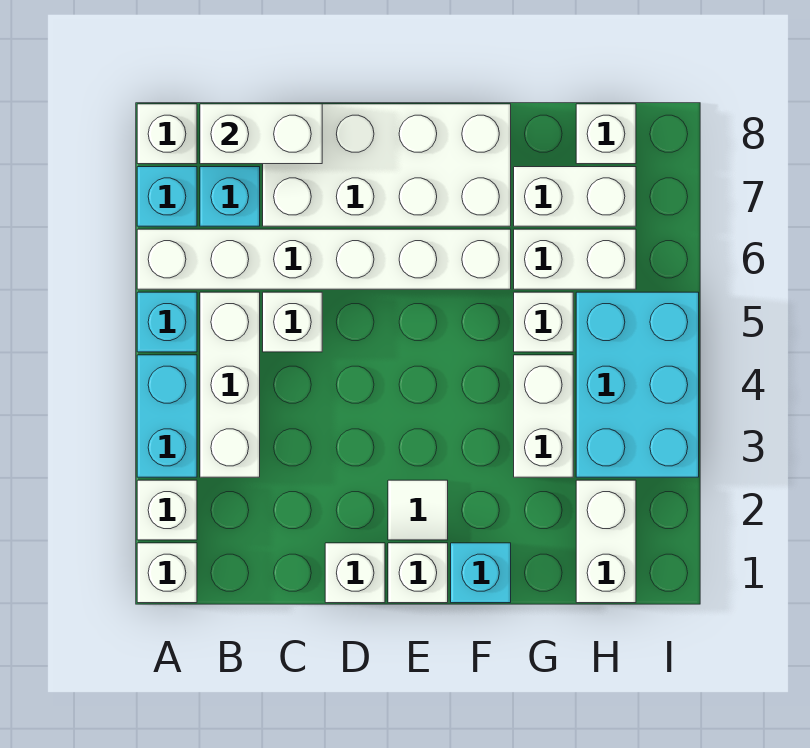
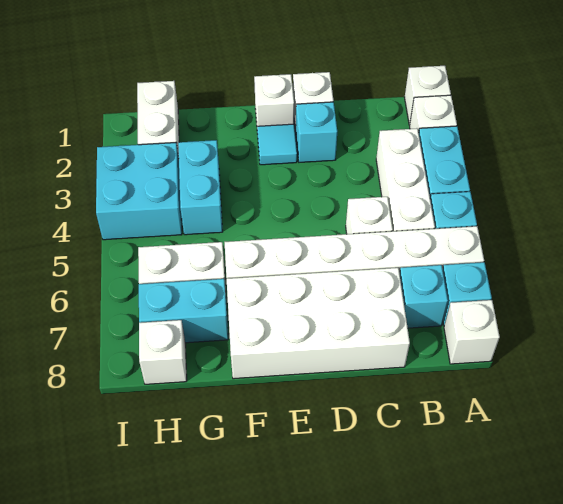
white 1x2 brick [200,104,322,164] -> none
white 1x1 tile [388,480,448,540] -> cyan 1x1 tile [257,124,297,165]
cyan 1x1 brick [451,543,511,603] -> cyan 1x1 brick moved to [296,102,337,162]
white 1x2 brick [514,355,573,477] -> cyan 1x2 brick [178,140,223,235]
white 1x1 brick [514,292,573,352] -> none
white 1x2 brick [514,167,636,226] -> cyan 1x2 brick [139,279,228,343]
cyan 2x3 brick [576,292,699,477] -> cyan 2x2 brick [96,143,182,240]

